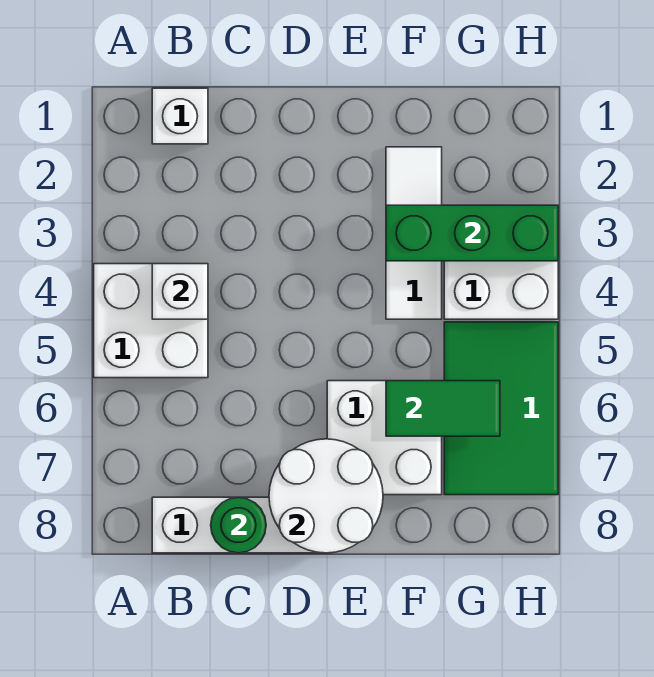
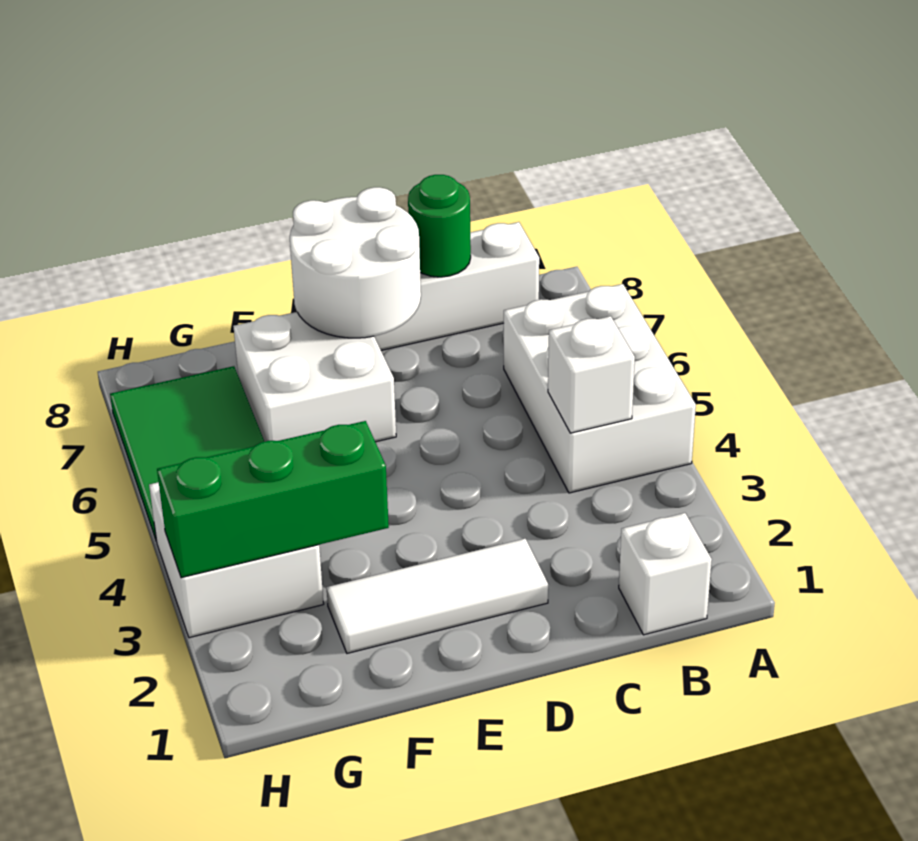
white 2x2 brick [94,264,208,378] -> white 2x3 brick [504,284,696,493]
white 1x3 tile [386,147,442,319] -> white 1x3 tile turned to [326,539,548,653]
green 1x2 tile [386,381,500,436] -> none

